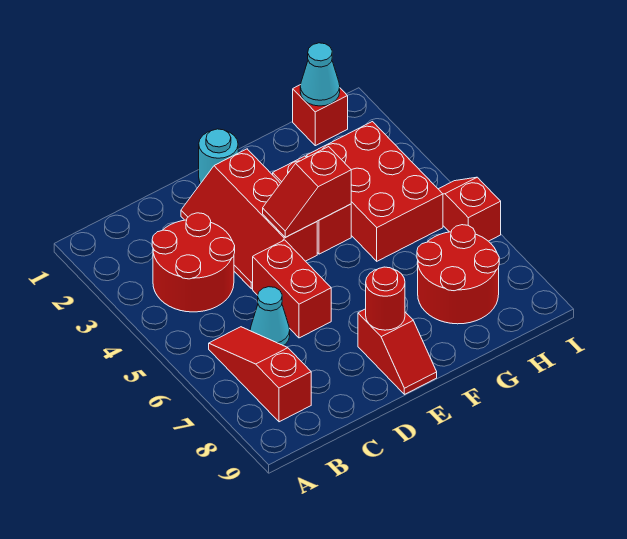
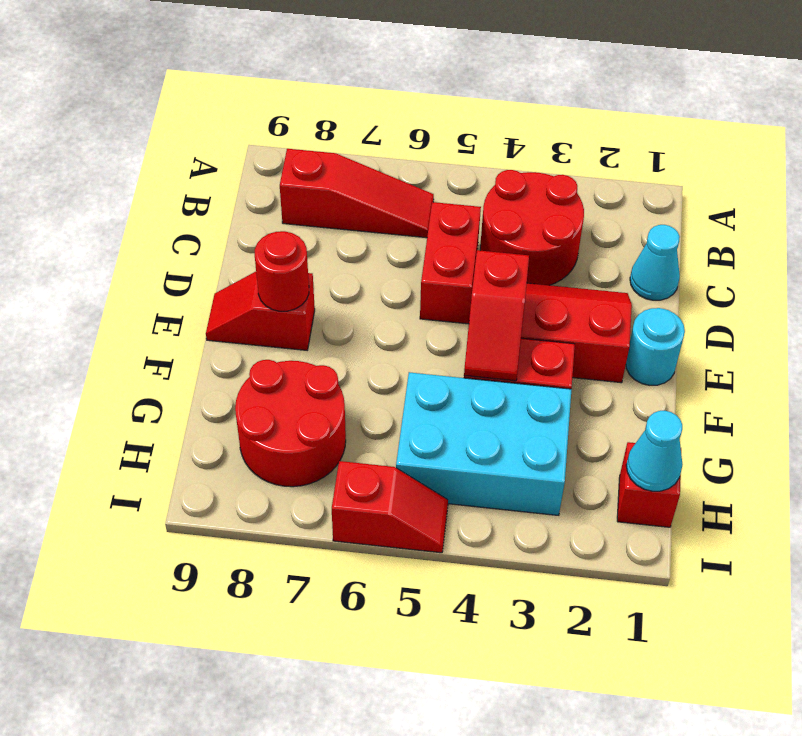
cyan 1x1 cone [250,287,290,346] -> cyan 1x1 cone moved to [630,225,680,300]
red 1x2 brick [253,240,331,338] -> red 1x2 brick turned to [420,202,481,324]
red 1x2 slope [263,147,351,237] -> red 1x2 slope turned to [464,250,529,381]
red 2x3 brick [306,122,443,261] -> cyan 2x3 brick [396,372,572,515]

